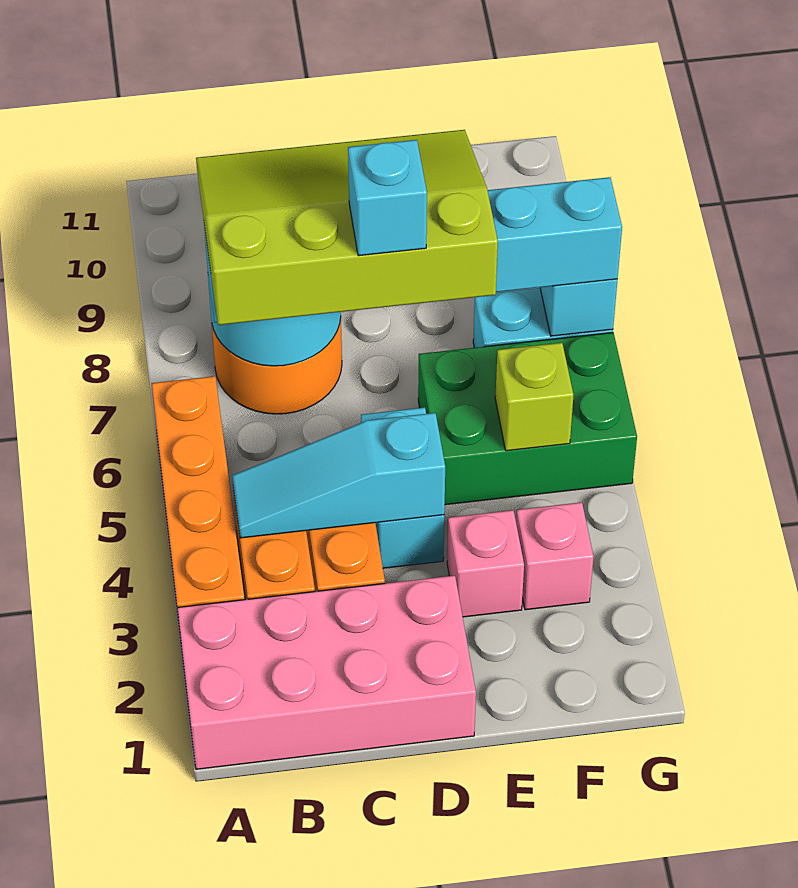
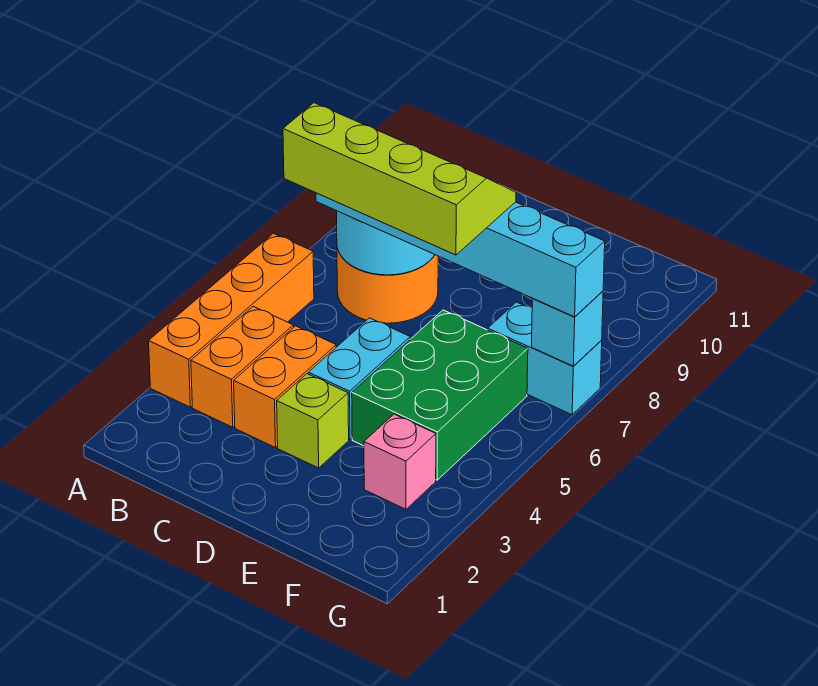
pink 2x4 brick [178,575,476,769] -> none
cyan 1x3 slope [232,413,445,538] -> none
lime 3x4 slope [196,130,498,325] -> lime 2x4 slope [283,103,516,255]
cyan 1x1 brick [348,140,427,256] -> none
pink 1x1 brick [447,510,524,617] -> none
green 2x3 brick [418,333,637,505] -> green 2x3 brick turned to [352,310,528,480]
lime 1x1 brick [495,343,573,451] -> lime 1x1 brick moved to [277,374,349,468]

